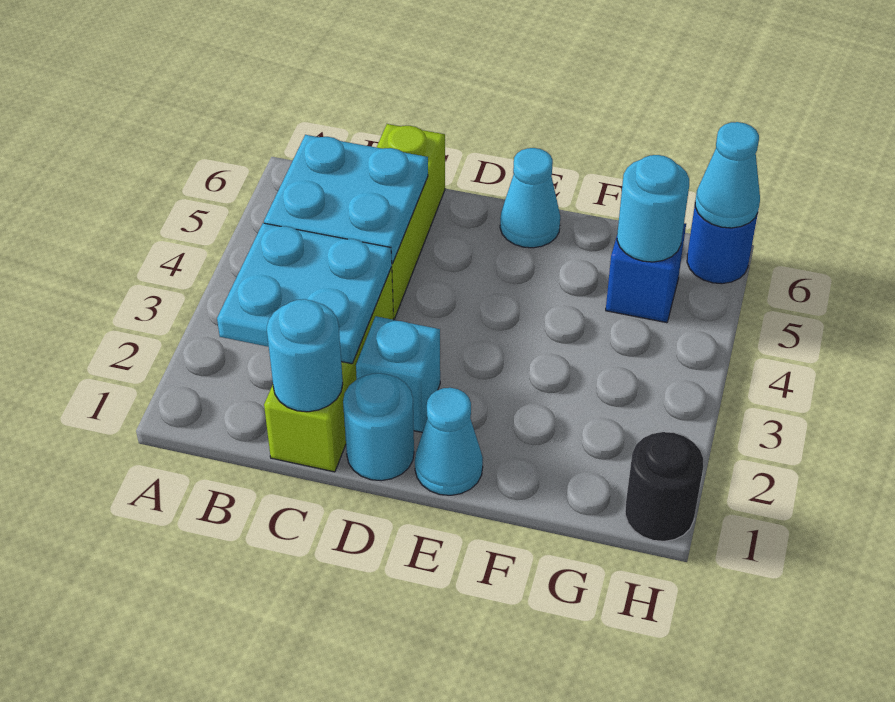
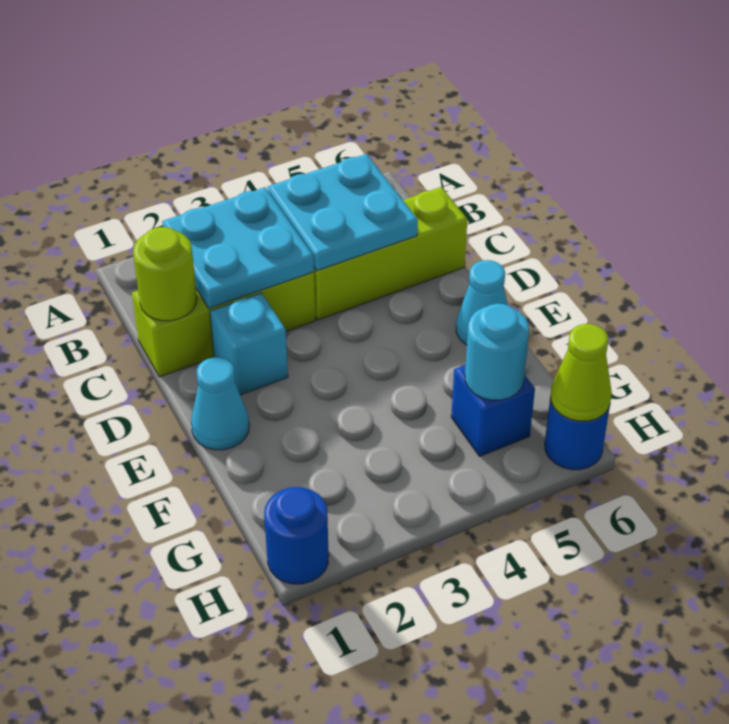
cyan 1x1 round brick [267,299,343,412] -> lime 1x1 round brick [133,227,197,321]
cyan 1x1 round brick [343,373,414,481] -> none
black 1x1 round brick [625,432,703,541] -> blue 1x1 round brick [264,487,329,584]
cyan 1x1 cone [695,122,760,228] -> lime 1x1 cone [550,324,612,421]

